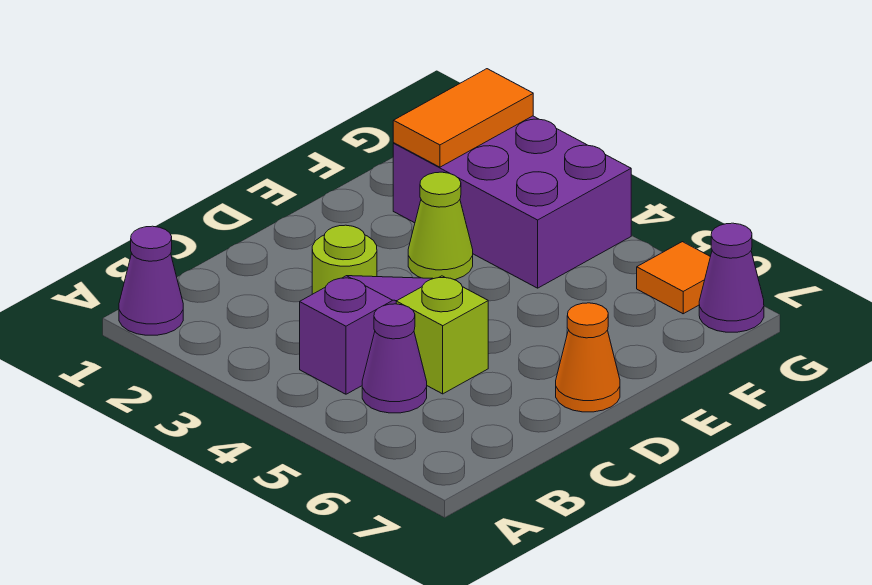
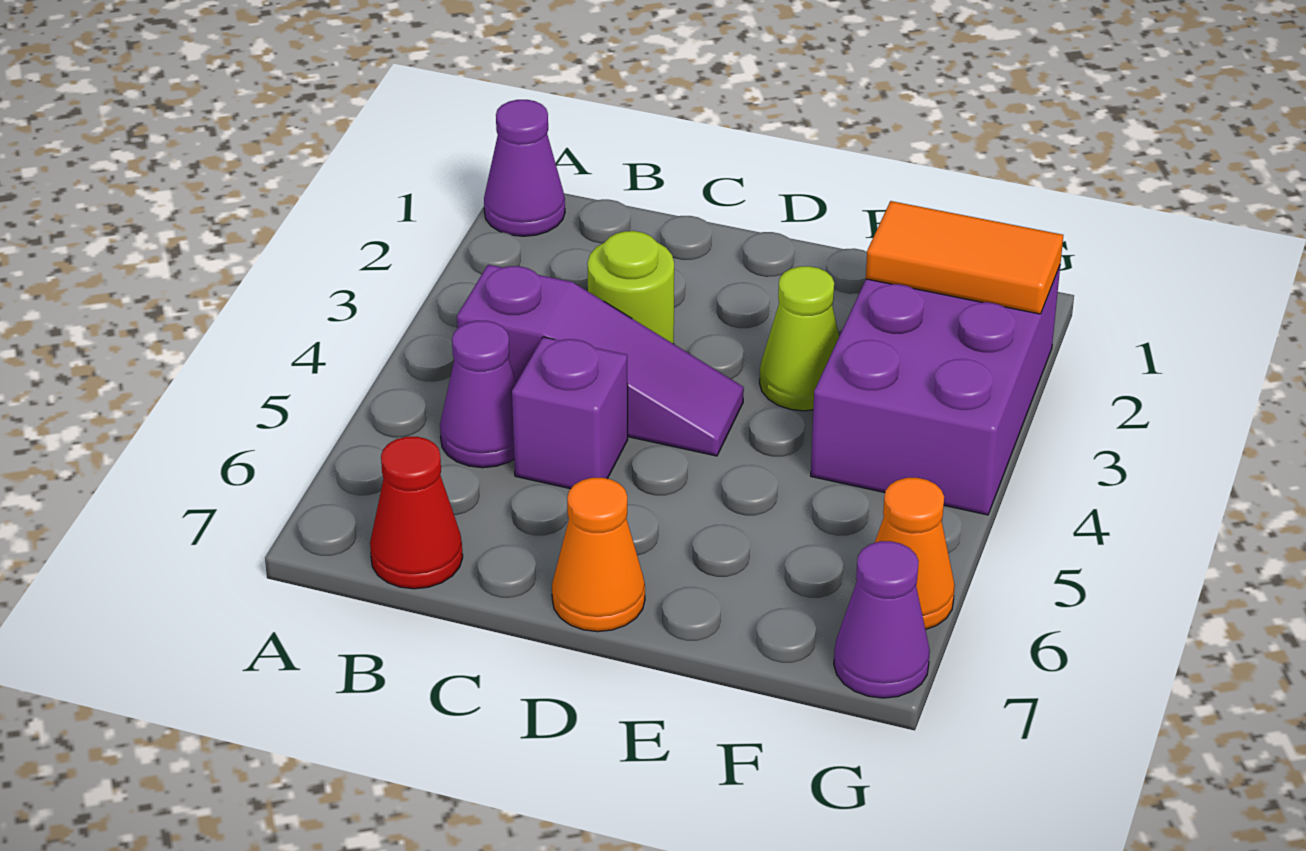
none -> red 1x1 cone [370,437,463,589]
lime 1x1 brick [396,276,488,394] -> purple 1x1 brick [512,337,628,489]
orange 1x1 tile [637,242,710,314] -> orange 1x1 cone [875,478,955,630]

